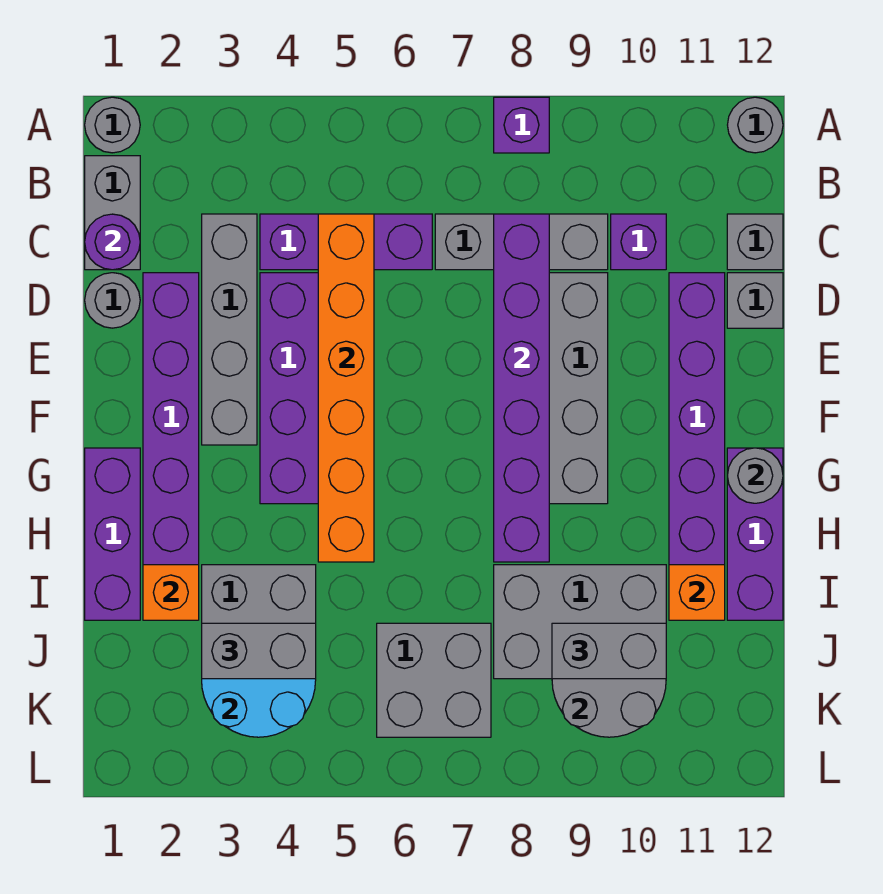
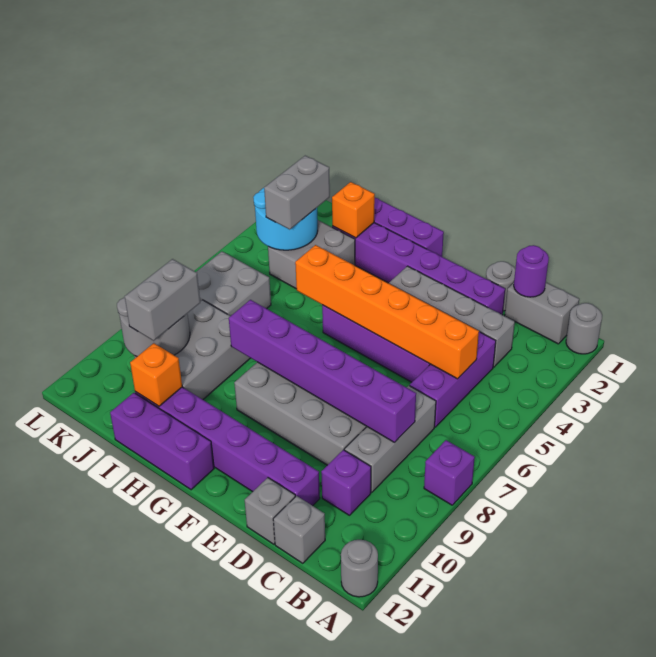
grey 1x1 round brick [727,448,783,503] -> none

